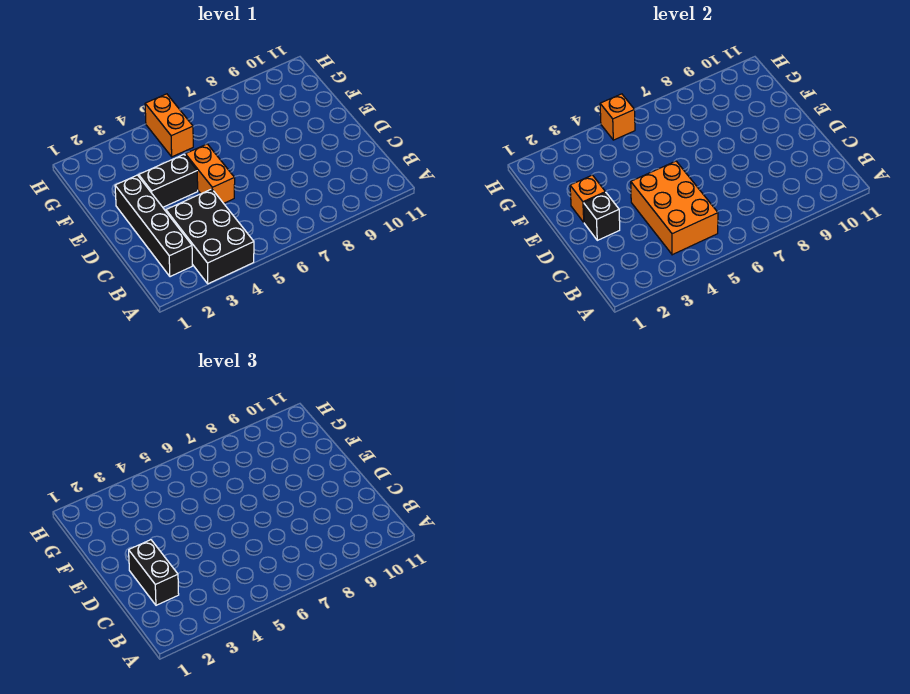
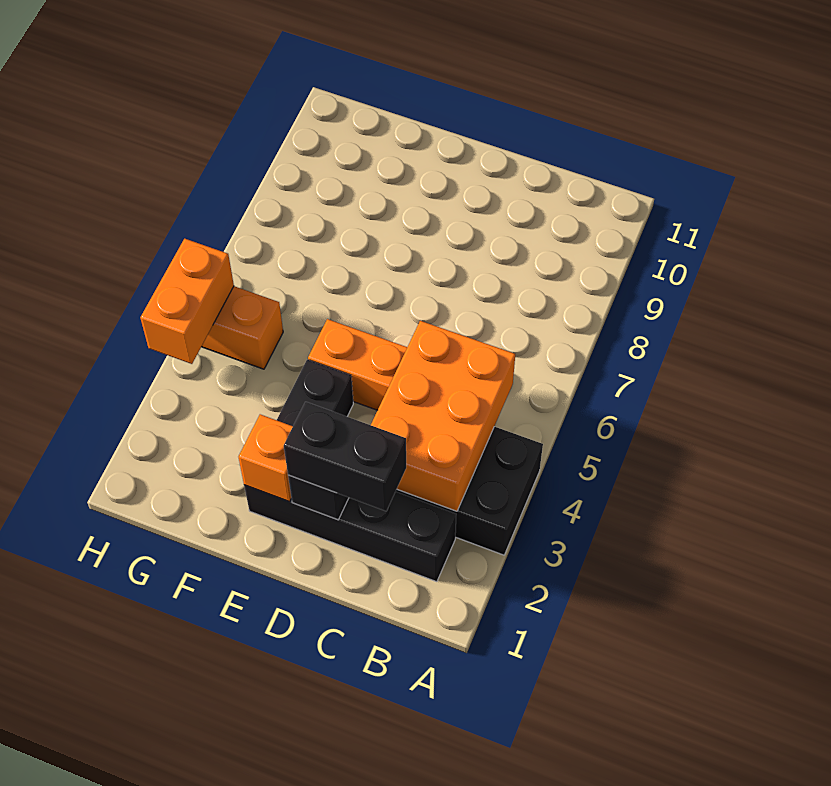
orange 2x3 brick [631,161,718,255] -> orange 2x3 brick turned to [371,321,515,511]
orange 1x1 brick [600,94,635,140] -> orange 1x2 brick [140,239,234,364]

